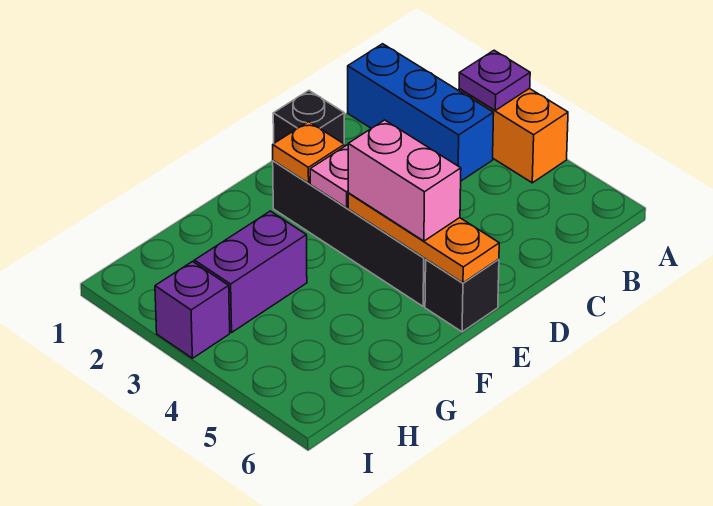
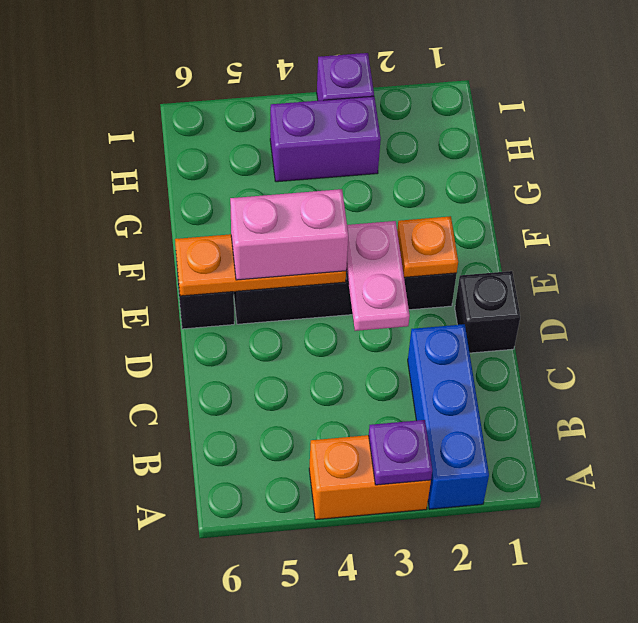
blue 1x3 brick [348,44,494,181] -> blue 1x3 brick turned to [408,324,489,509]
purple 1x2 brick [194,211,307,332] -> purple 1x2 brick turned to [270,96,381,182]

